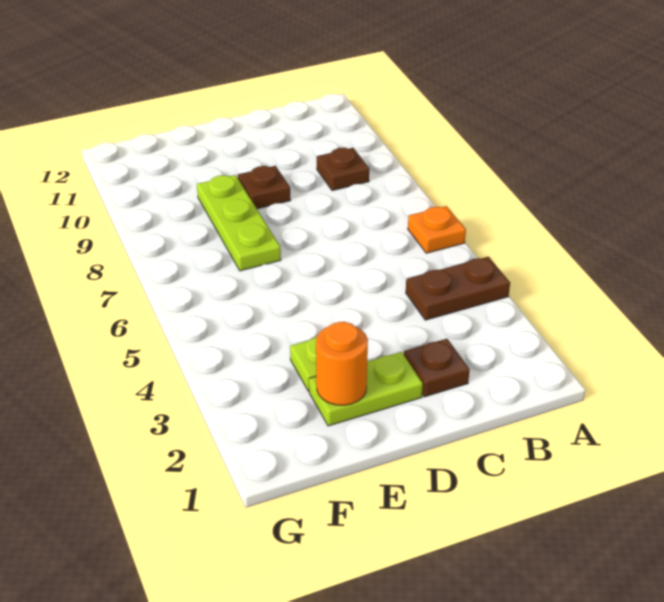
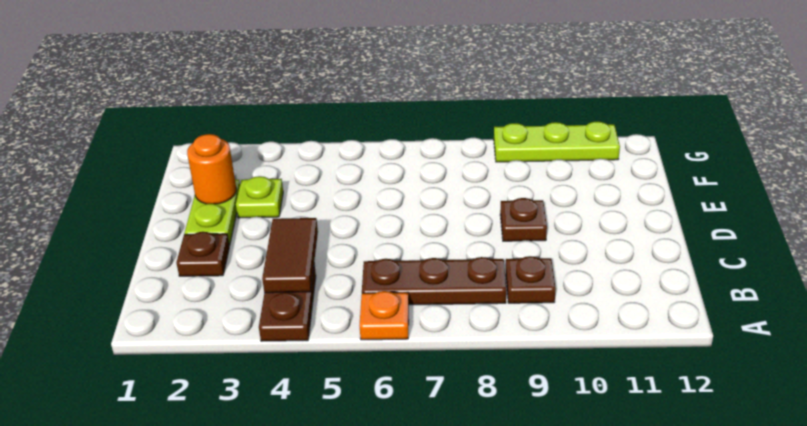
none -> brown 1x2 tile [262,218,318,293]
none -> brown 1x3 plate [362,257,506,305]
lime 1x3 plate [197,175,281,271] -> lime 1x3 plate moved to [494,122,620,162]

